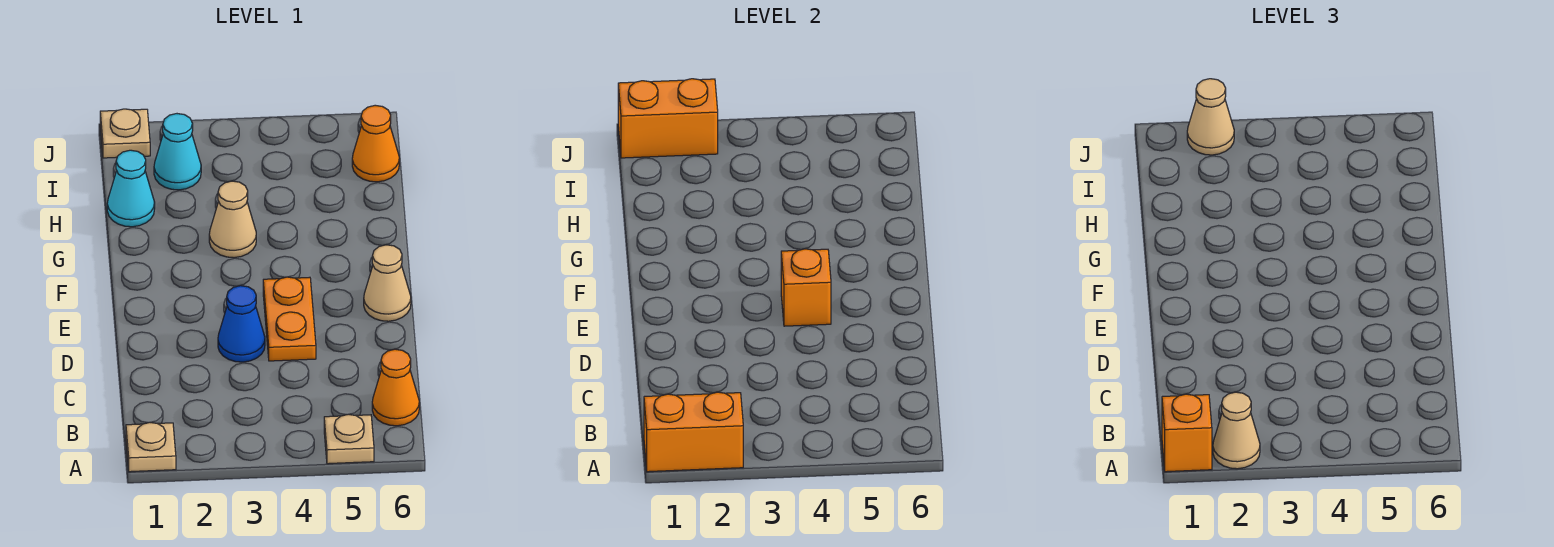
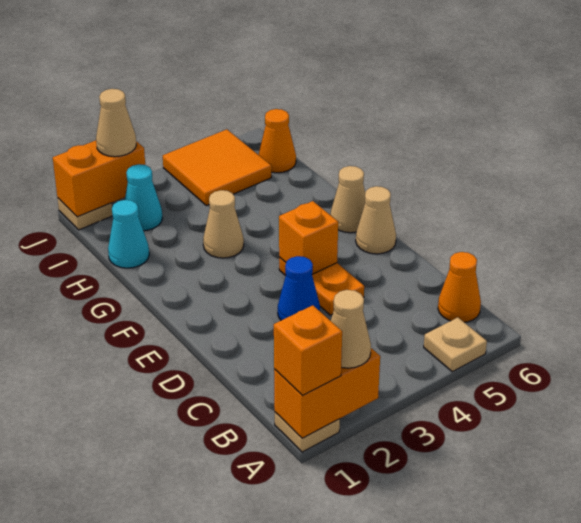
none -> tan 1x1 cone [330,166,365,233]
none -> orange 2x2 tile [163,129,271,206]

